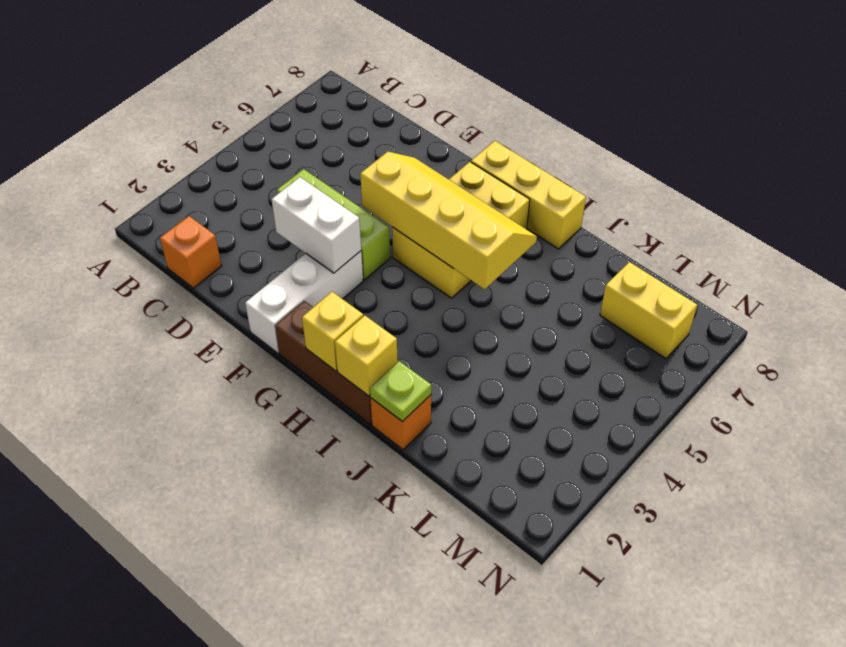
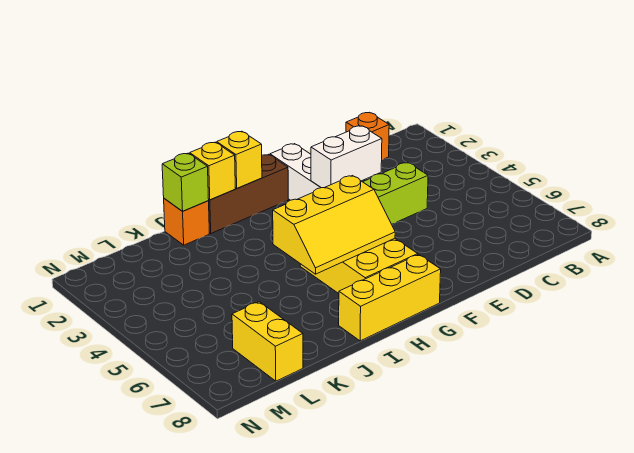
yellow 2x4 slope [360,152,537,289] -> yellow 2x3 slope [273,176,395,274]
lime 1x1 plate [370,361,431,422] -> lime 1x1 brick [162,153,209,211]
yellow 1x2 brick [600,262,697,359] -> yellow 1x2 brick turned to [232,302,303,381]

